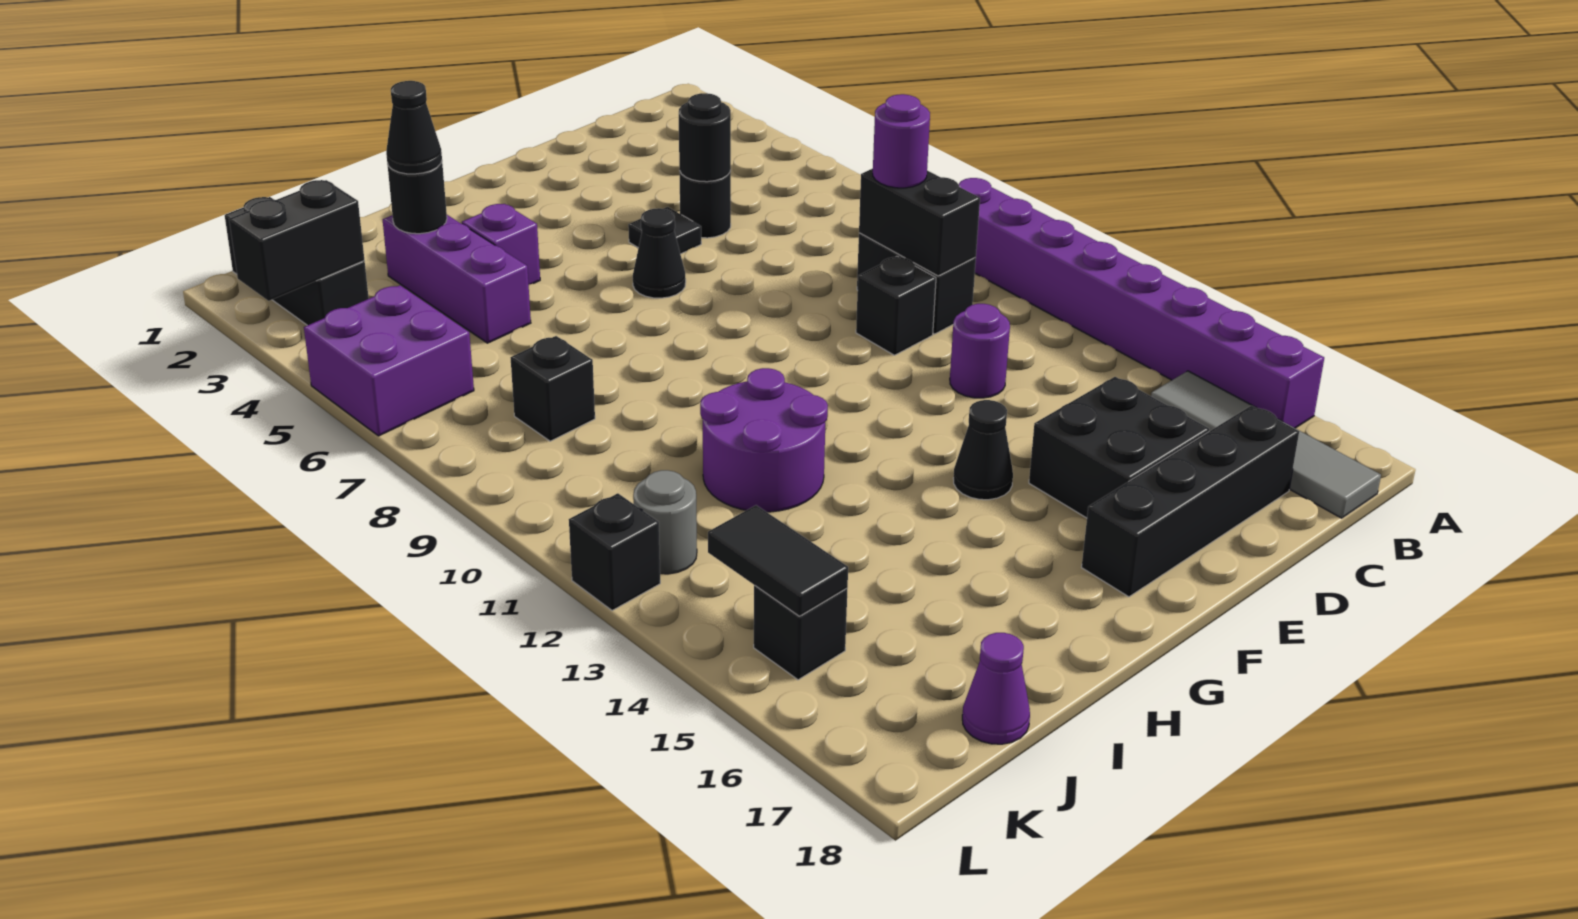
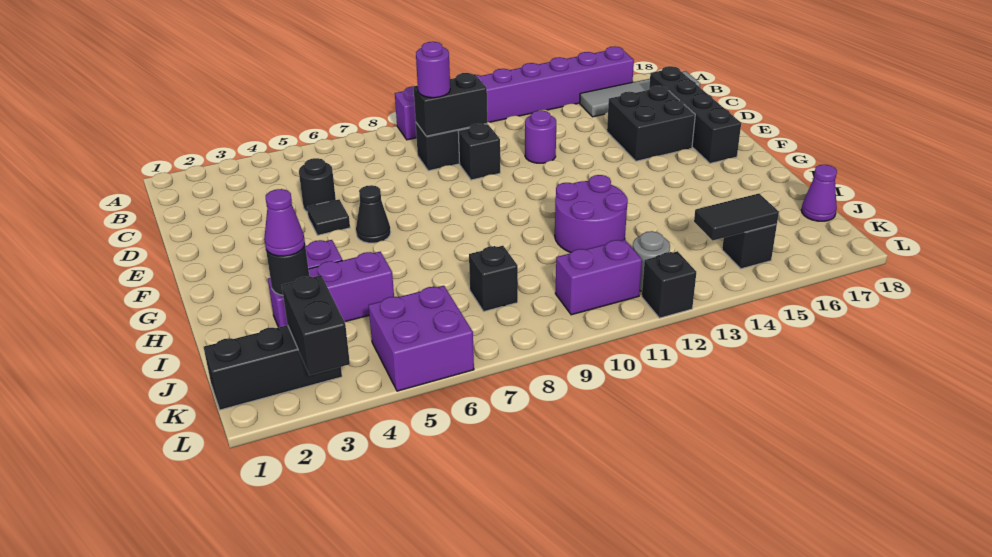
black 1x1 round brick [679,93,731,182] -> none
black 1x1 cone [953,400,1013,500] -> none
black 1x1 cone [386,81,442,174] -> purple 1x1 cone [264,189,305,256]
none -> purple 1x2 brick [555,240,642,315]

